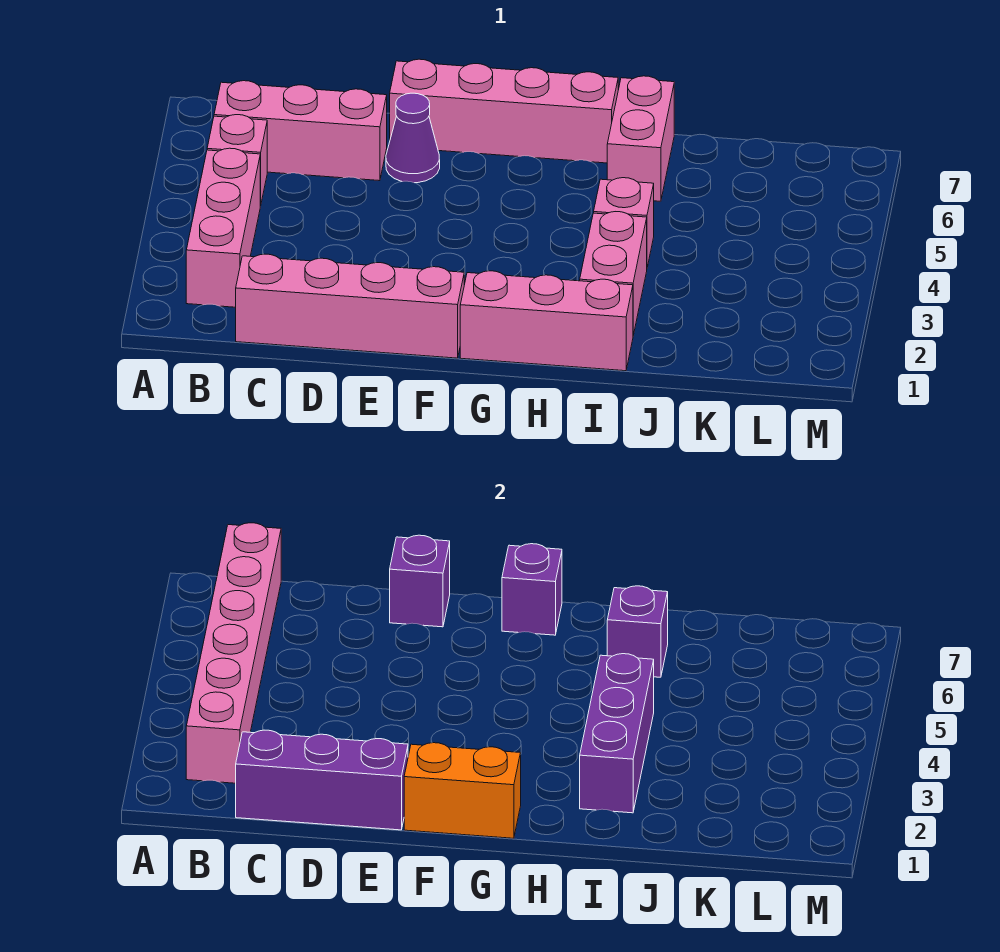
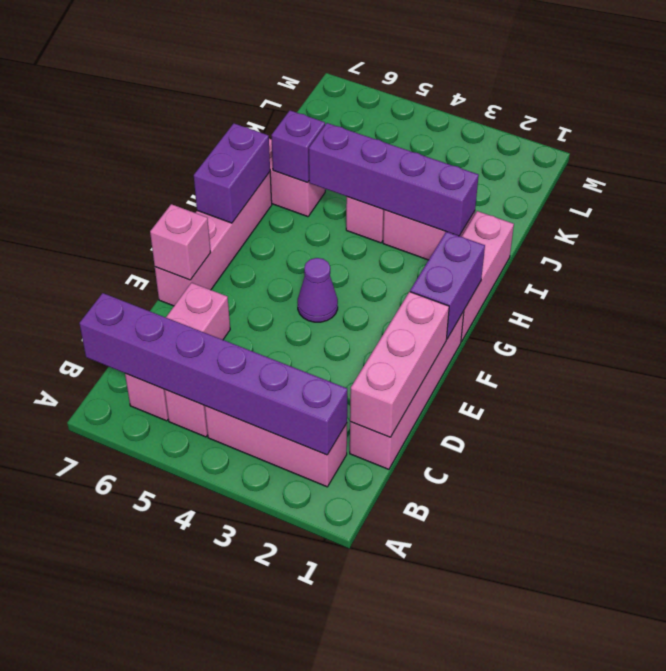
pink 1x6 brick [186,523,281,783] -> purple 1x6 brick [79,293,347,455]
purple 1x3 brick [236,730,408,830] -> pink 1x3 brick [350,292,449,437]
purple 1x1 cone [386,93,440,183] -> purple 1x1 cone moved to [298,258,338,322]
purple 1x1 brick [390,535,450,627] -> pink 1x1 brick [150,204,211,280]
orange 1x2 brick [404,743,521,838] -> purple 1x2 brick [410,232,485,339]
purple 1x1 brick [502,544,562,635] -> purple 1x2 brick [194,123,270,223]
purple 1x3 brick [580,654,654,813] -> purple 1x4 brick [309,123,479,236]

